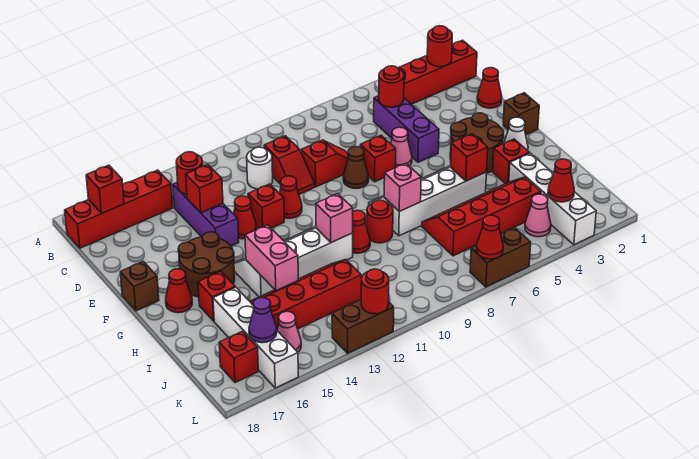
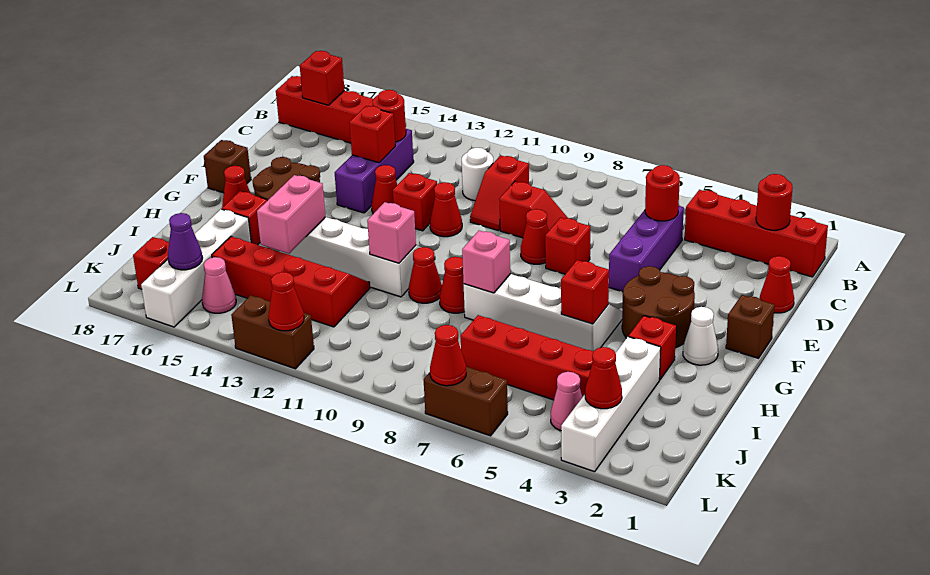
pink 1x1 cone [391,127,412,168] -> none
brown 1x1 cone [343,147,369,188] -> red 1x1 cone [521,209,549,264]
red 1x1 round brick [367,200,393,243] -> red 1x1 cone [440,257,465,313]
red 1x1 round brick [361,269,389,314] -> red 1x1 cone [268,272,304,331]

